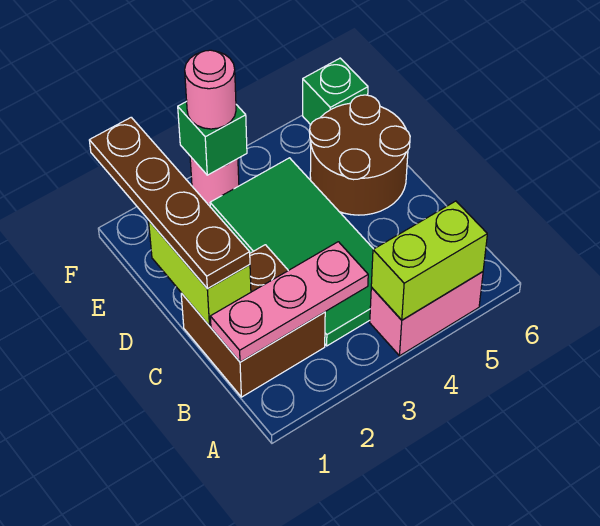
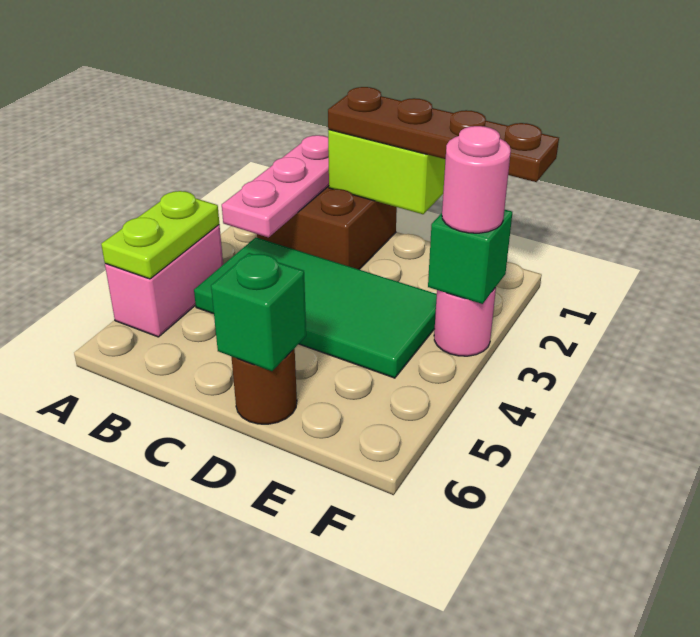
lime 1x2 brick [371,201,487,320] -> lime 1x2 plate [101,191,219,279]
brown 2x2 round brick [310,95,410,215] -> brown 1x1 round brick [232,348,297,424]
green 1x1 brick [303,58,368,125] -> green 1x1 brick moved to [211,253,306,371]

